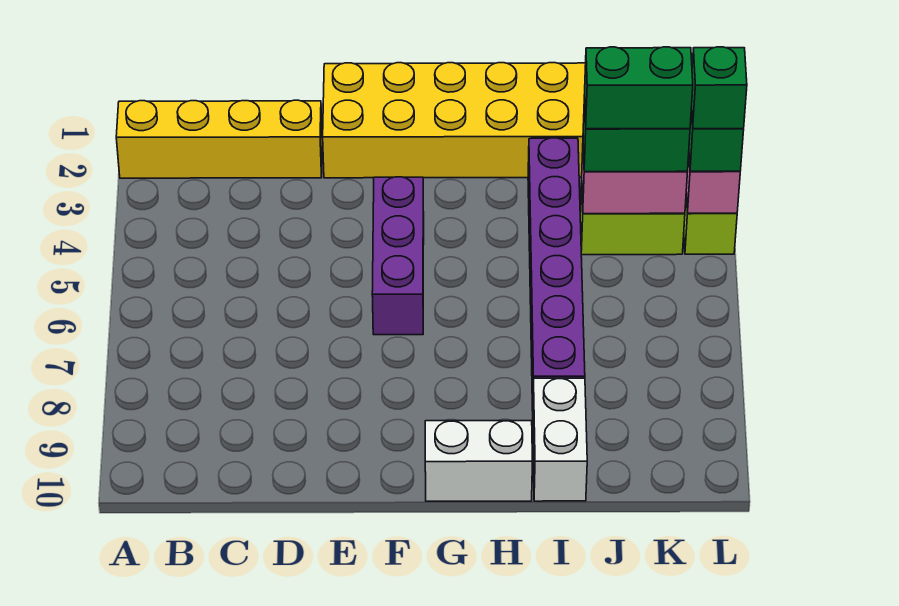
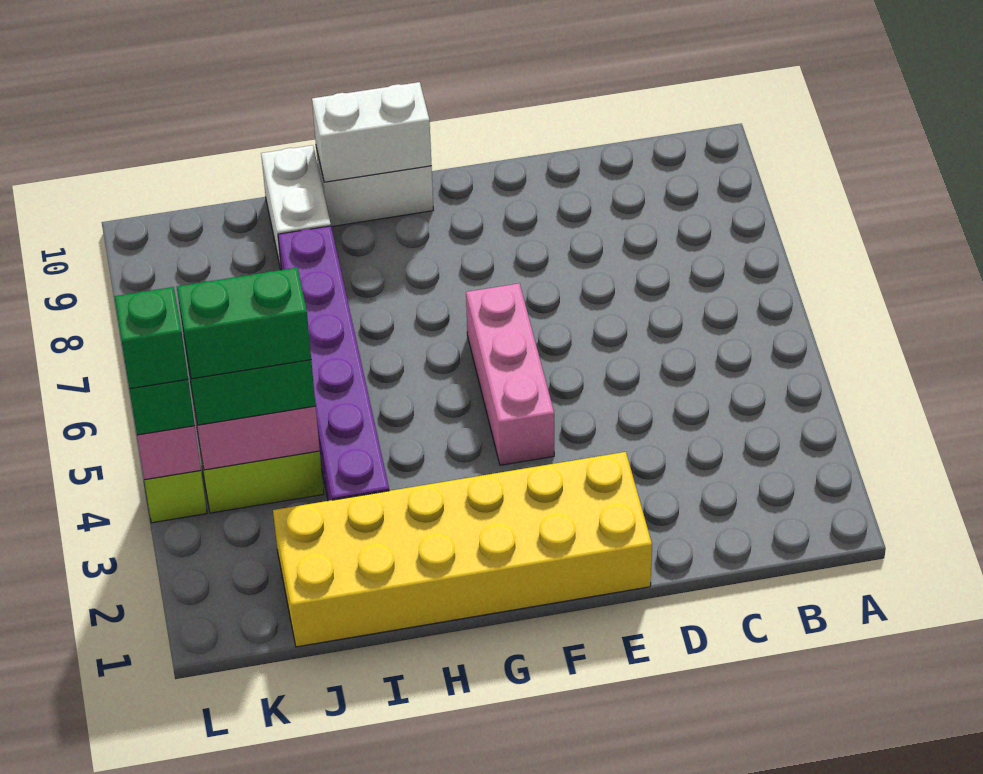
yellow 1x4 brick [116,100,322,178] -> none
purple 1x3 brick [372,177,424,335] -> pink 1x3 brick [466,283,554,465]
none -> white 1x2 brick [312,82,432,182]

